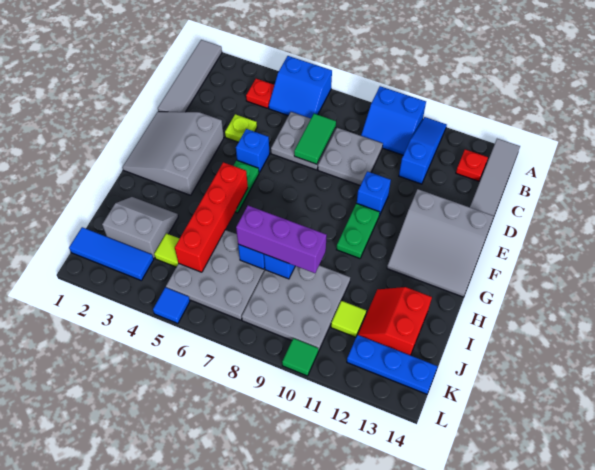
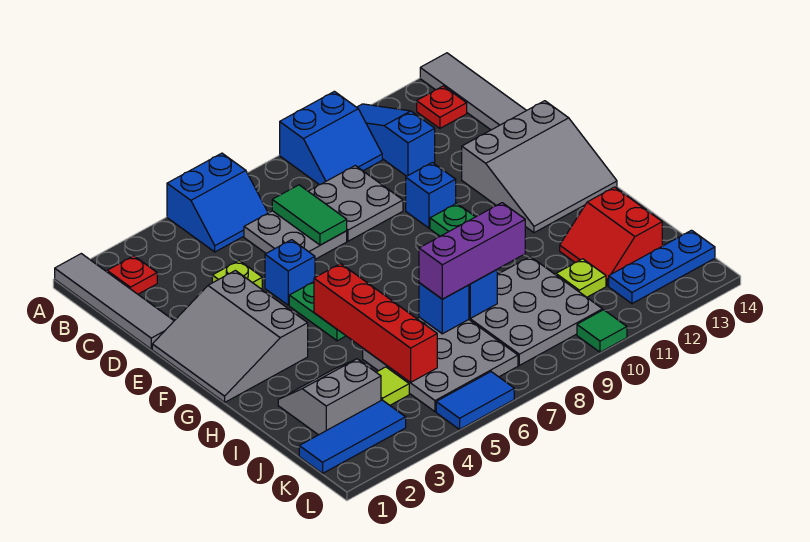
red 1x1 plate [246,79,274,108] -> red 1x1 plate moved to [107,256,157,294]
lime 1x1 tile [331,301,366,337] -> lime 1x1 plate [556,259,606,297]
blue 1x1 tile [153,287,190,323] -> blue 1x2 tile [436,372,514,429]

